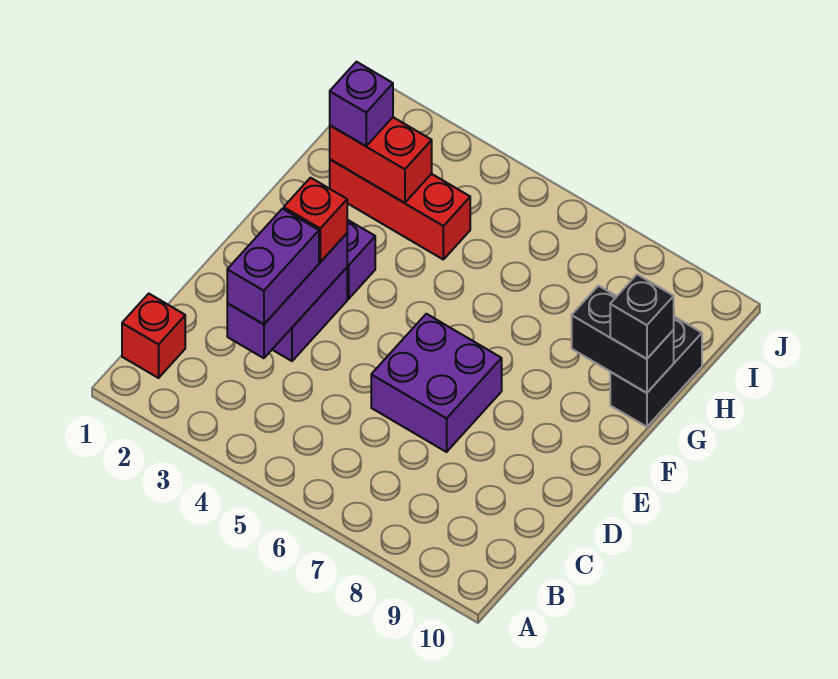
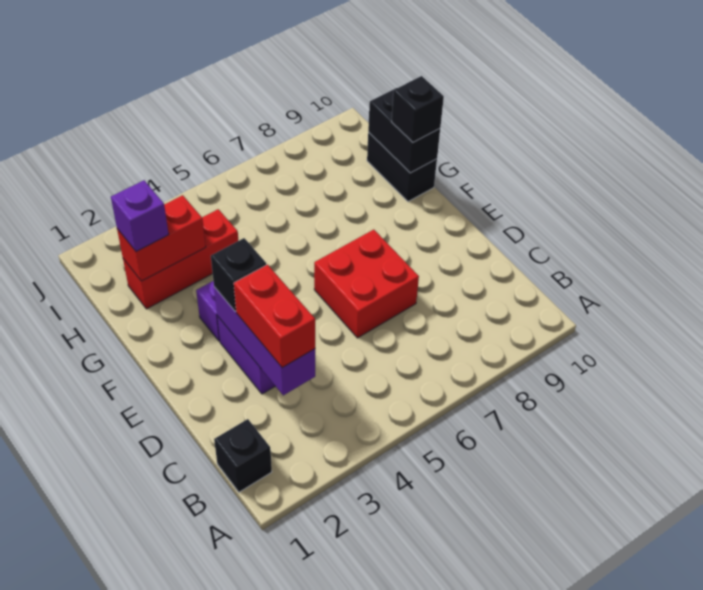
red 1x1 brick [122,294,185,378] -> black 1x1 brick [214,419,272,492]
purple 1x2 brick [227,209,319,324] -> red 1x2 brick [234,265,315,368]
purple 2x2 brick [371,314,502,452] -> red 2x2 brick [314,230,419,338]
red 1x1 brick [284,178,347,262] -> black 1x1 brick [211,238,266,311]
black 1x2 brick [572,286,674,393] -> black 1x2 brick turned to [368,88,440,173]

